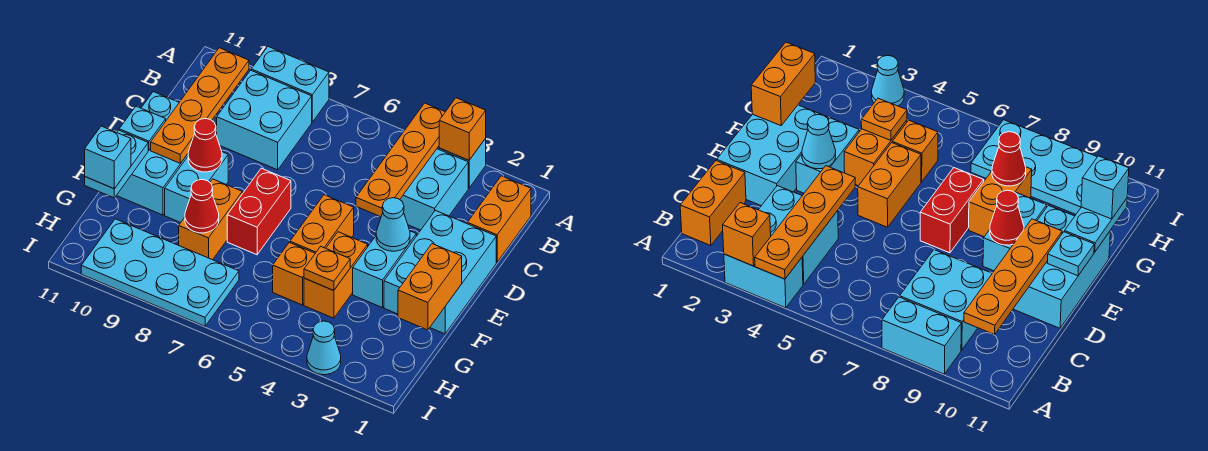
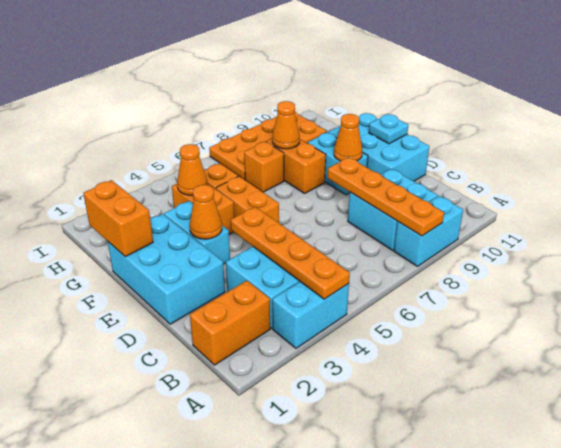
orange 1x1 brick [439,98,486,160] -> orange 1x1 brick moved to [244,142,284,192]
orange 1x2 brick [467,176,531,262] -> orange 1x2 brick turned to [190,281,270,365]
orange 1x4 plate [151,48,249,163] -> orange 1x4 plate moved to [328,157,444,236]
cyan 1x1 cone [376,198,410,251] -> orange 1x1 cone [190,185,222,239]
red 1x2 brick [227,168,291,255] -> none
red 1x1 cone [188,119,222,172] -> orange 1x1 cone [334,114,362,161]
cyan 1x2 plate [85,130,148,198] -> none
orange 1x1 plate [304,246,350,291] -> orange 1x1 cone [177,144,208,195]
red 1x1 cone [185,179,219,233] -> orange 1x1 cone [272,101,300,149]
cyan 1x1 brick [85,126,131,189] -> none
cyan 2x4 plate [81,219,239,326] -> orange 2x4 plate [209,112,326,180]
cyan 1x1 cone [307,321,341,375] -> none

